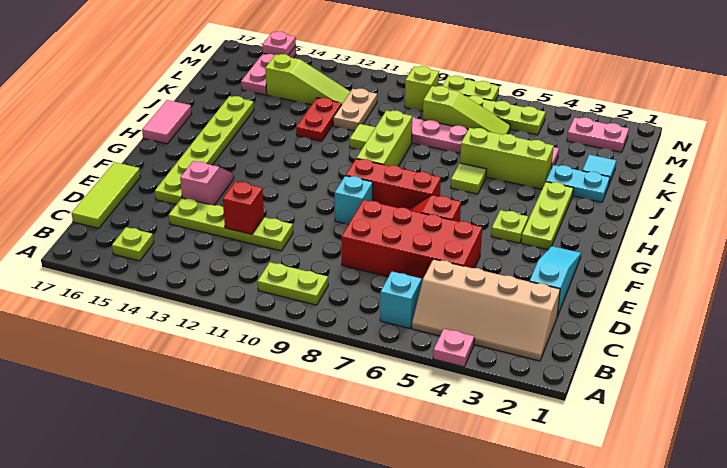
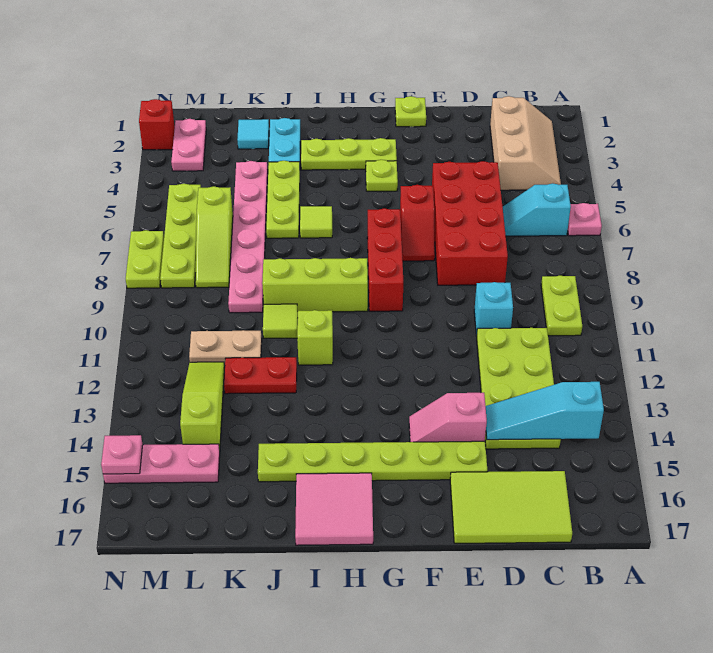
pink 1x1 plate [433,329,474,367] -> pink 1x1 plate moved to [568,203,602,236]
tan 2x4 slope [412,259,560,361] -> tan 2x3 slope [490,96,561,190]
lime 1x1 plate [112,227,154,261] -> lime 1x1 plate moved to [395,96,426,127]
lime 1x3 tile [72,162,141,228] -> lime 2x3 tile [450,471,572,543]
cyan 1x3 slope [529,246,581,317] -> cyan 1x3 slope moved to [486,382,604,440]
lime 1x4 plate [169,198,293,251] -> lime 2x4 plate [476,328,561,449]
red 1x1 brick [223,182,264,234] -> red 1x1 brick moved to [139,99,175,150]
cyan 1x1 brick [335,176,373,224] -> cyan 1x1 brick moved to [474,282,513,335]
pink 1x2 tile [142,100,192,144] -> pink 2x2 tile [295,473,373,545]
lime 1x3 brick [460,128,554,189] -> lime 1x3 plate [266,161,300,238]
lime 1x3 slope [423,86,510,135] -> lime 1x3 slope turned to [195,186,233,288]
lime 1x1 brick [405,66,439,111] -> lime 1x1 brick moved to [297,310,333,365]

